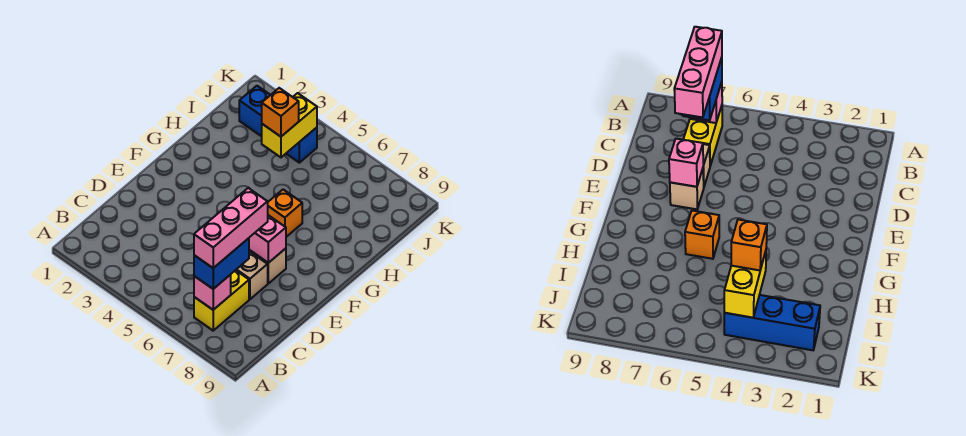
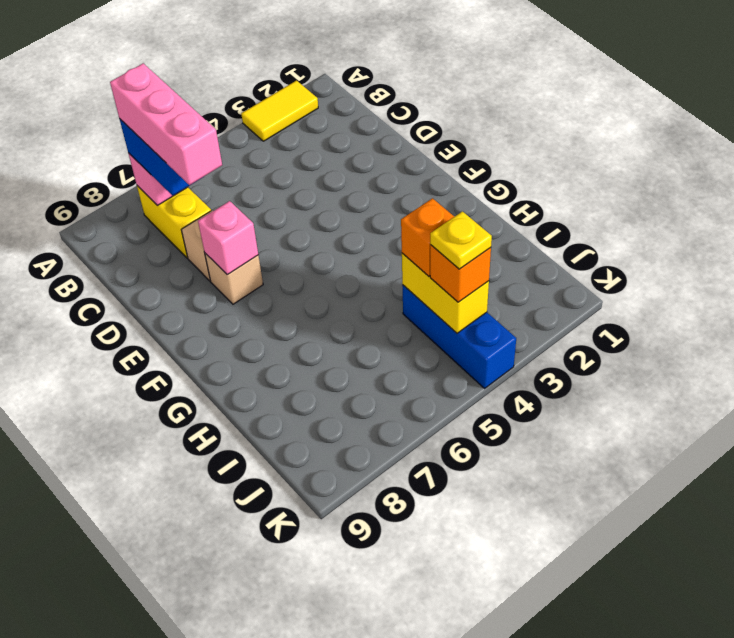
none -> yellow 1x2 tile [241,81,318,141]
orange 1x1 brick [268,190,302,237] -> orange 1x1 brick moved to [430,245,491,302]
blue 1x3 brick [239,86,317,163] -> blue 1x3 brick turned to [402,285,516,388]
none -> yellow 1x1 plate [430,211,492,269]

